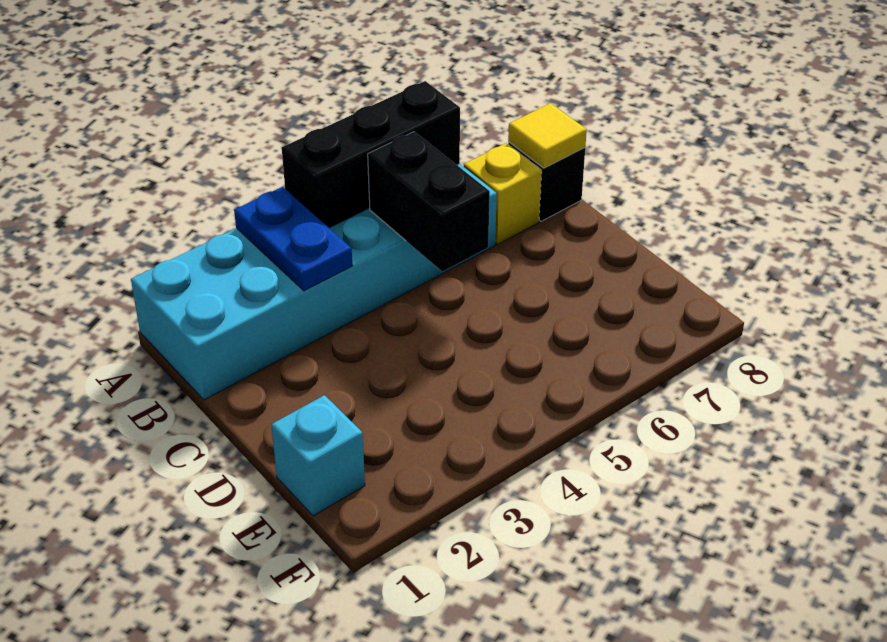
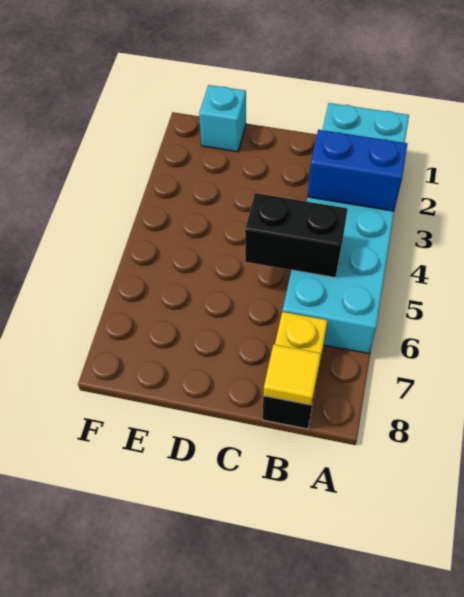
blue 1x2 plate [234,187,352,291] -> blue 1x2 brick [308,130,407,211]
black 1x3 brick [282,81,460,228] -> none

